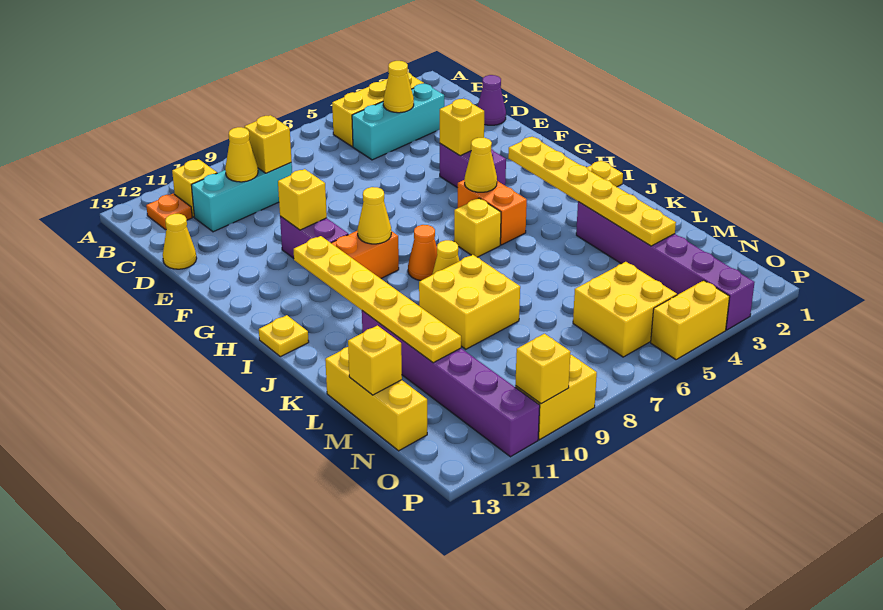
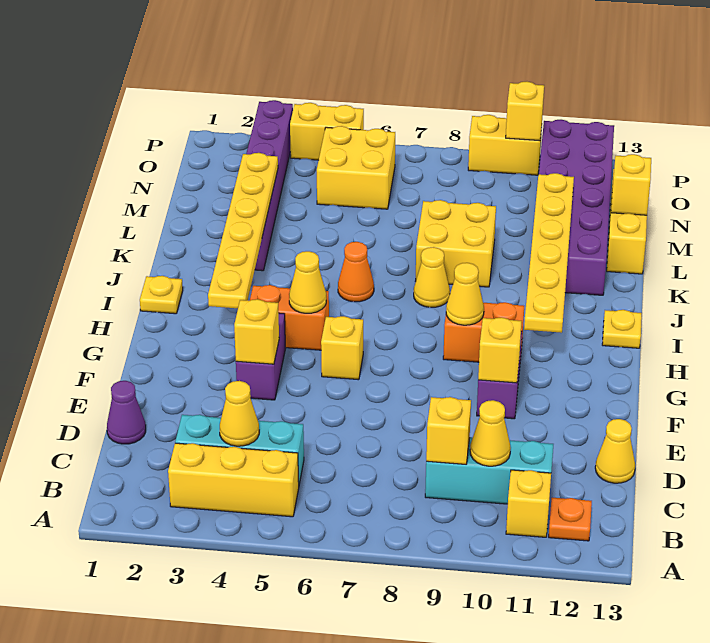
orange 1x2 brick [458,180,527,245] -> orange 1x2 brick turned to [250,285,329,350]
yellow 1x1 brick [454,198,501,257] -> yellow 1x1 brick moved to [321,316,363,380]
orange 1x1 cone [408,225,437,281] -> orange 1x1 cone moved to [338,242,374,302]
purple 1x6 brick [362,311,540,457] -> purple 2x6 brick [539,120,614,295]

